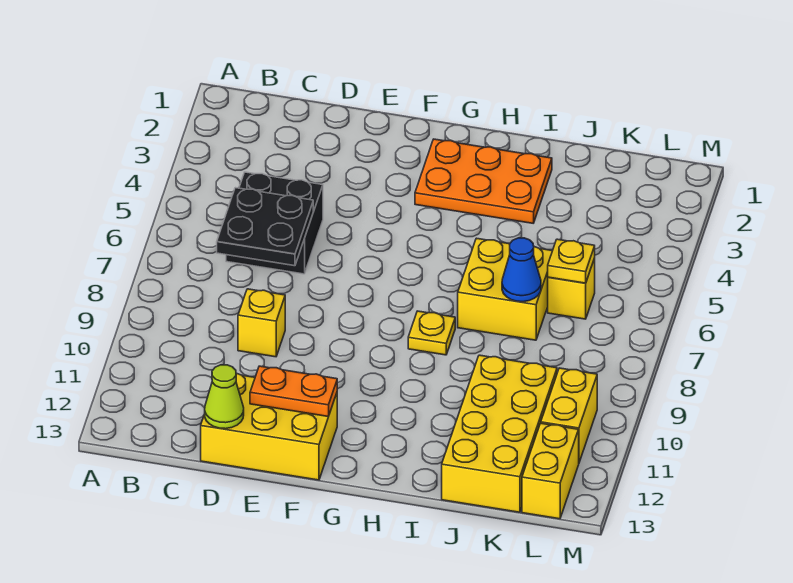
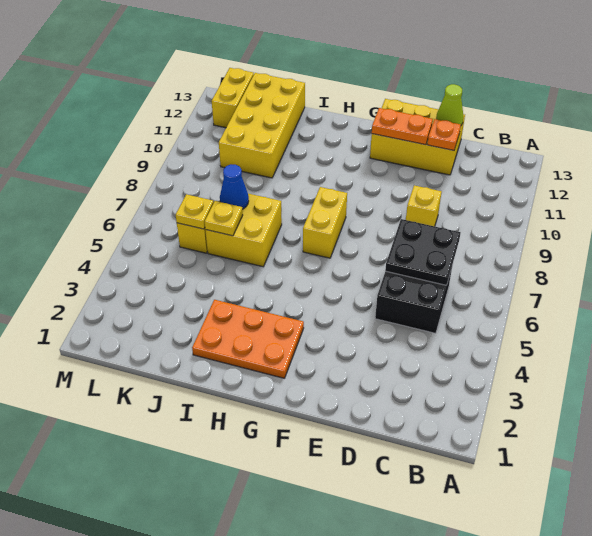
none -> orange 1x1 plate [427,119,461,150]
yellow 1x1 plate [408,311,455,355] -> yellow 1x1 plate moved to [205,201,243,236]
yellow 1x2 brick [541,368,597,462] -> yellow 1x2 brick moved to [303,187,347,258]

